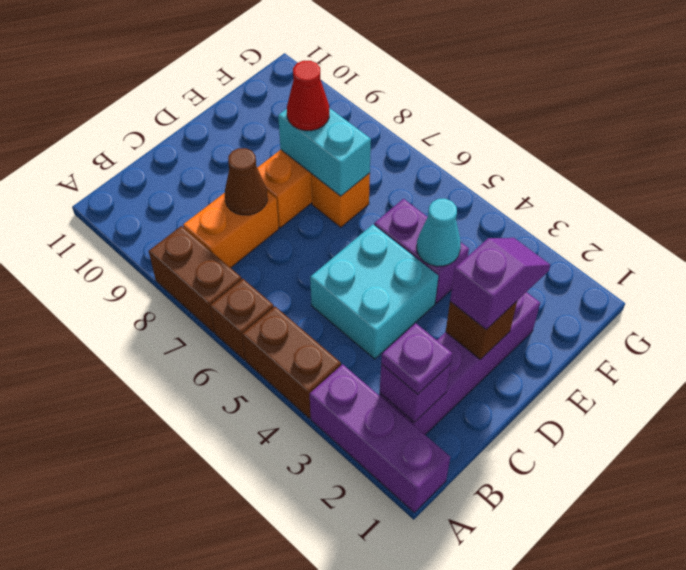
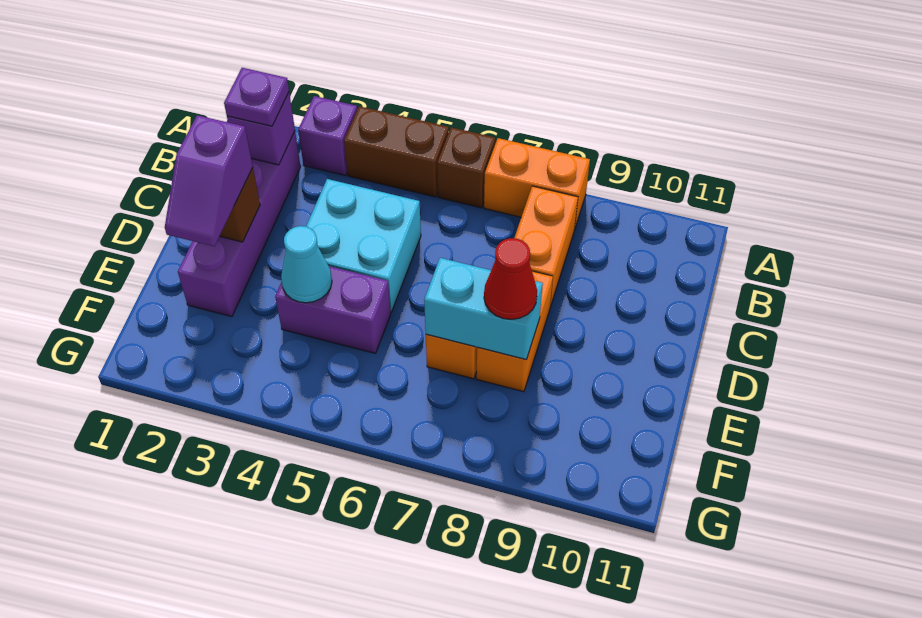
purple 1x3 brick [310,364,450,512] -> purple 1x1 brick [298,96,357,176]
brown 1x2 brick [149,226,242,332] -> orange 1x2 brick [484,138,590,230]
brown 1x1 cone [225,148,267,215] -> none

